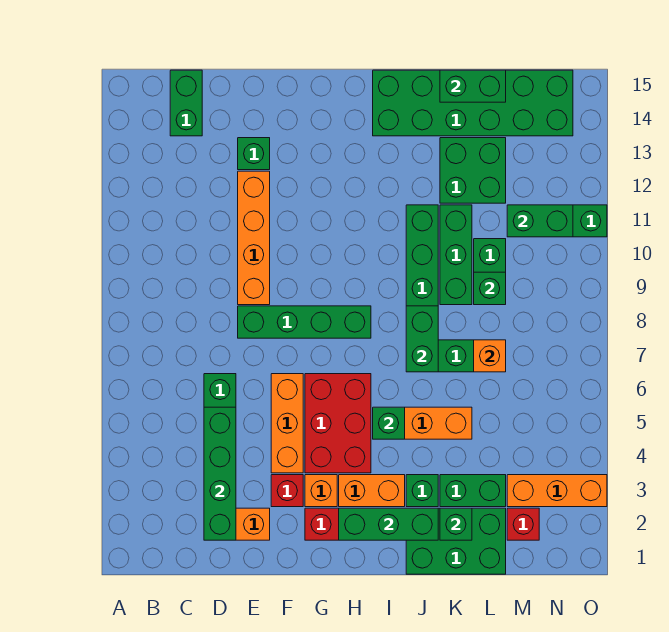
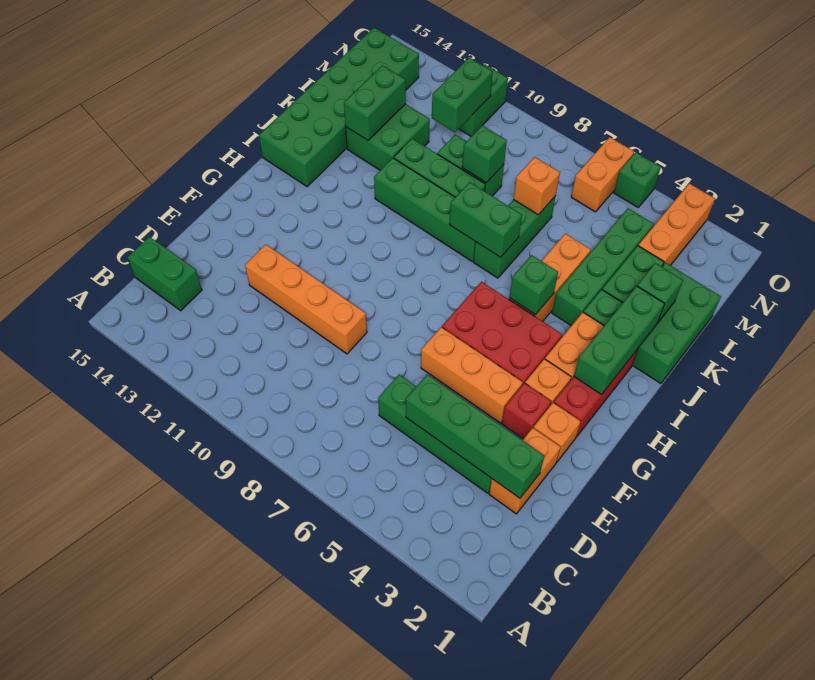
green 1x4 brick [238,306,371,338] -> green 1x4 brick moved to [552,208,654,326]
green 1x1 brick [238,138,270,170] -> green 1x1 brick moved to [614,152,661,207]
none -> orange 1x1 brick [533,403,581,462]
green 1x2 brick [440,70,506,102] -> green 1x2 brick moved to [344,66,406,140]
red 1x1 brick [507,508,539,540] -> none
none -> orange 1x2 brick [571,137,634,212]

